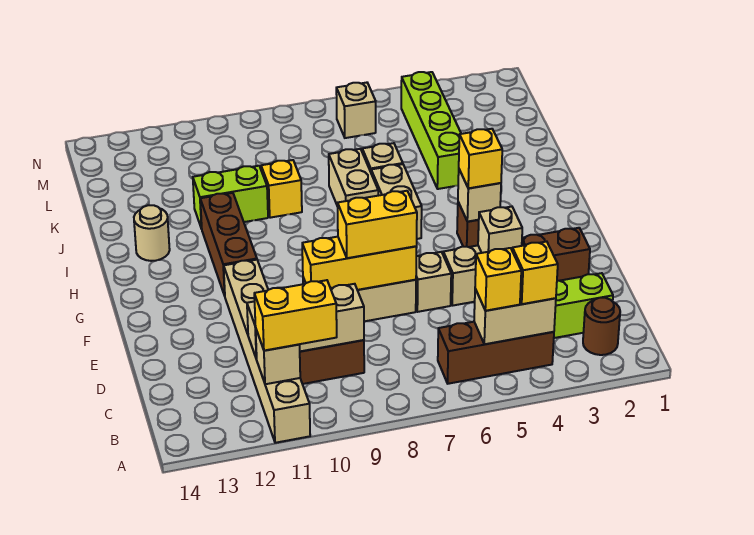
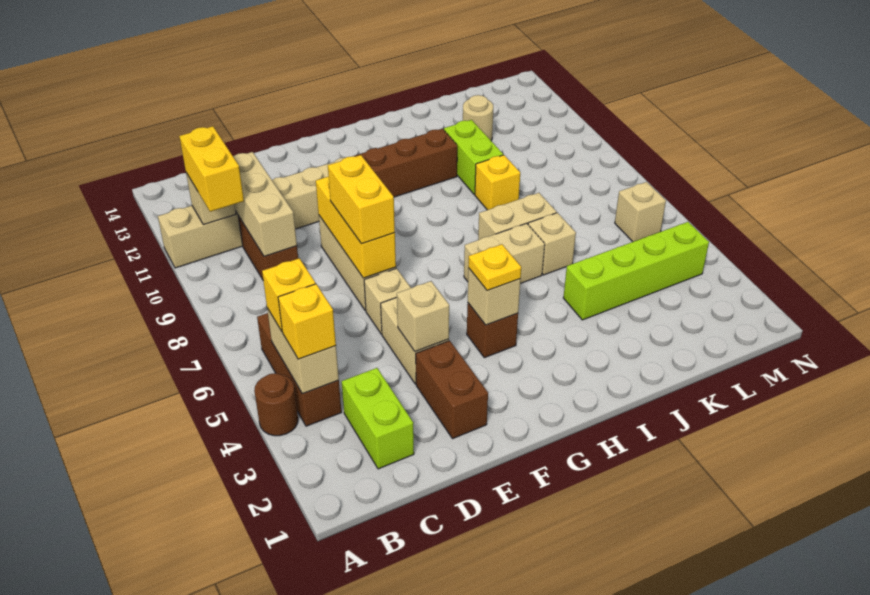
brown 1x1 round brick [583,298,620,355] -> brown 1x1 round brick moved to [254,373,298,436]
yellow 1x1 brick [459,129,502,188] -> yellow 1x1 plate [468,244,521,291]
tan 1x1 round brick [134,205,170,261] -> tan 1x1 round brick moved to [463,95,493,140]

